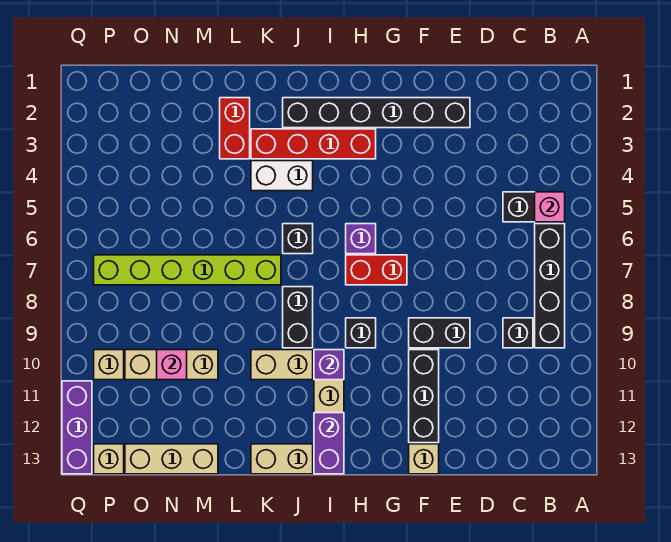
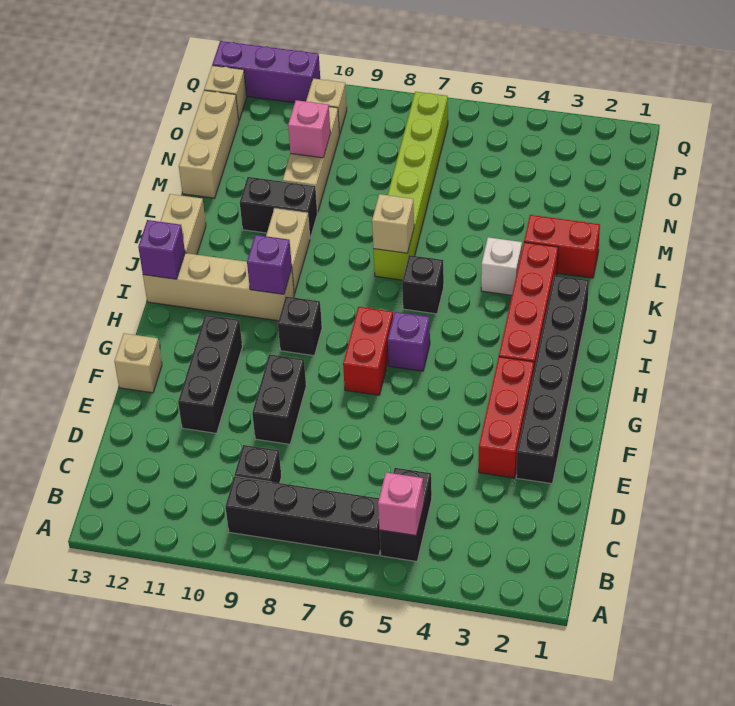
none -> red 1x3 brick [479,357,534,478]
black 1x3 brick [409,350,439,443] -> black 1x3 brick turned to [178,315,242,433]
purple 1x2 brick [314,413,344,474] -> purple 1x1 brick [138,220,185,279]
white 1x2 brick [251,161,313,191] -> white 1x1 brick [481,237,522,295]
black 1x2 brick [283,287,313,348] -> black 1x2 brick moved to [240,177,318,238]
none -> tan 1x1 brick [372,194,414,253]

